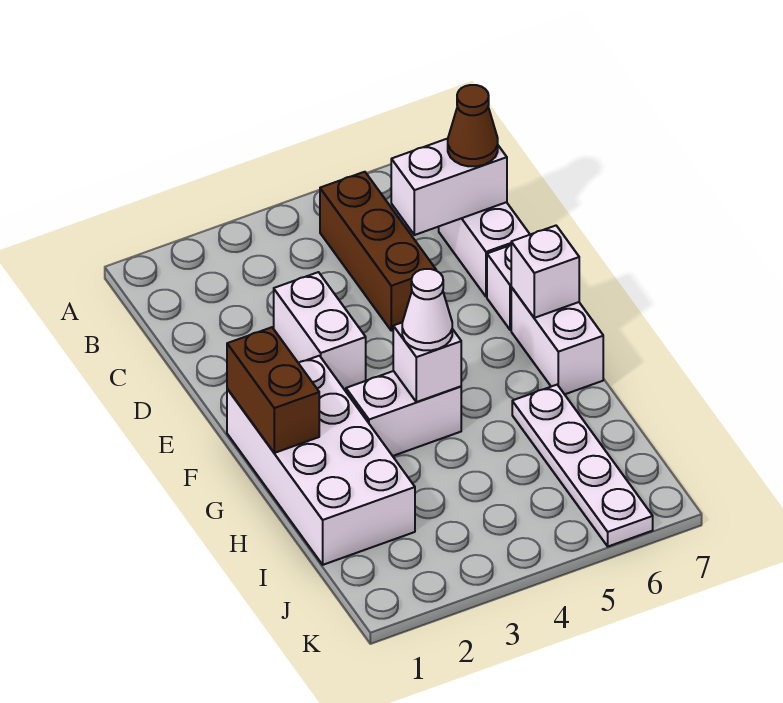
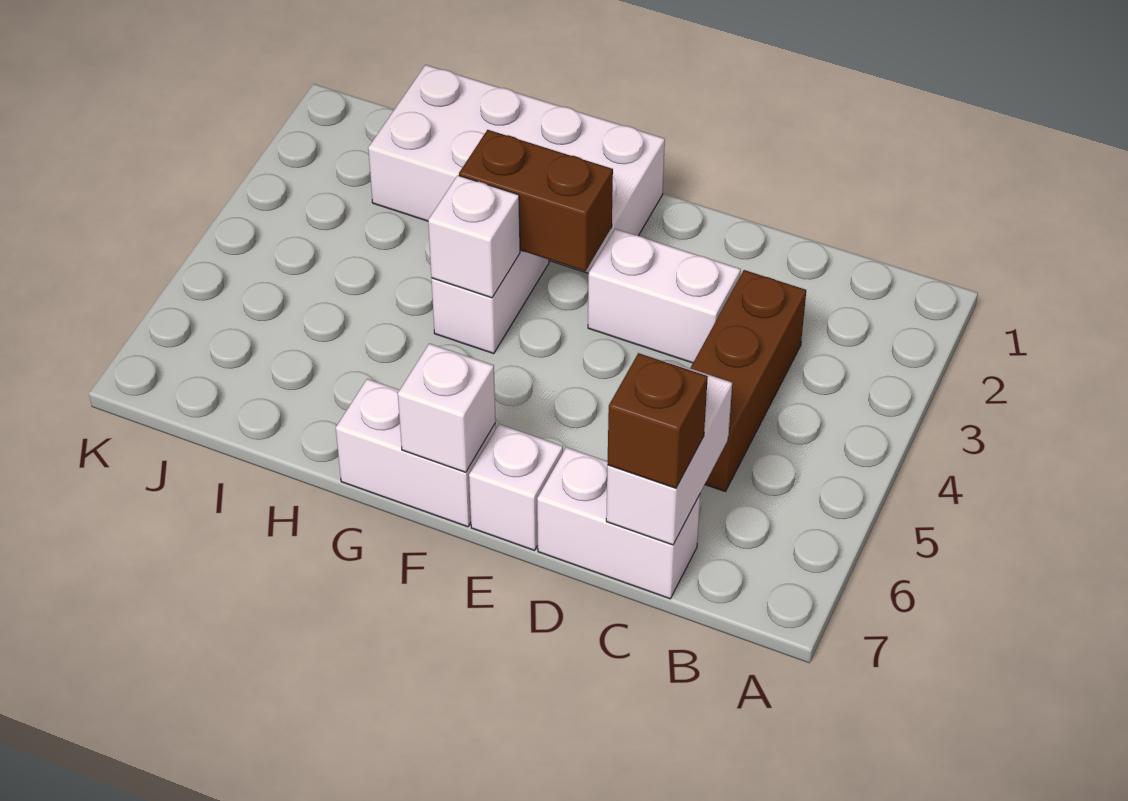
brown 1x3 brick [320,172,436,331] -> brown 1x3 brick turned to [690,270,806,492]
brown 1x1 cone [448,85,498,166] -> brown 1x1 brick [607,353,708,488]
brown 1x2 brick [227,327,319,453] -> brown 1x2 brick moved to [459,130,613,271]
white 1x1 cone [402,269,452,350] -> none
white 1x4 plate [512,385,653,546] -> none

